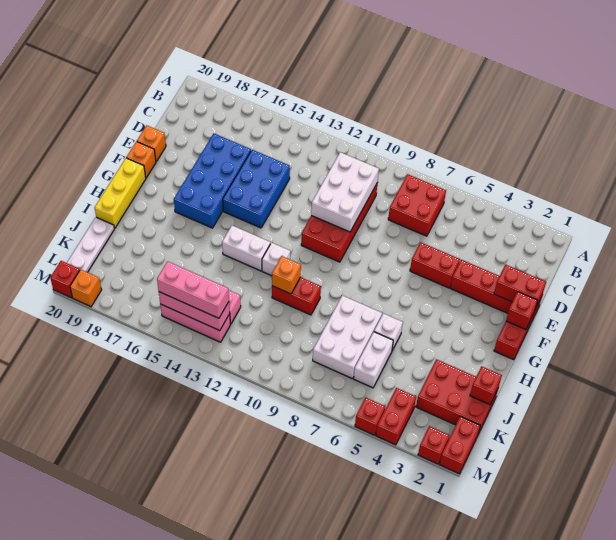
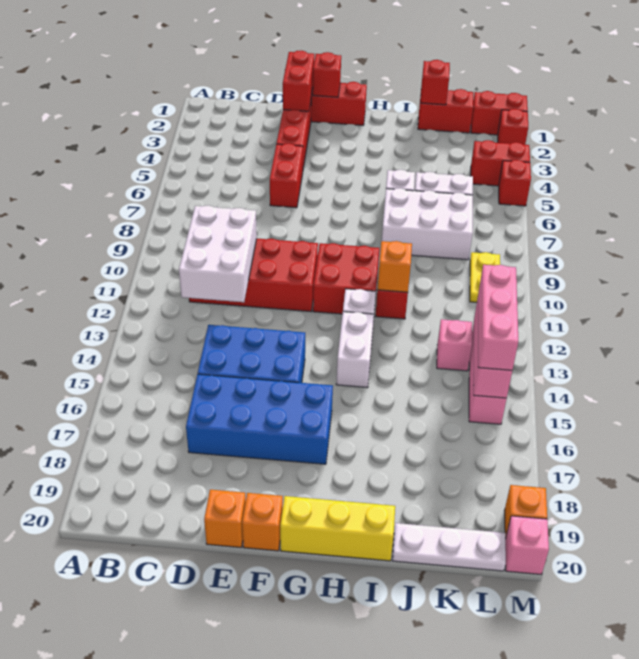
red 2x2 brick [388,174,446,236] -> red 2x2 brick moved to [313,243,379,314]
white 2x3 brick [311,152,379,232] -> white 2x3 brick turned to [179,205,257,302]
red 2x3 brick [416,359,498,434] -> red 1x2 brick [418,89,473,133]
none -> yellow 1x2 plate [470,252,500,302]
red 1x1 brick [50,261,80,298] -> pink 1x1 brick [505,516,549,575]

